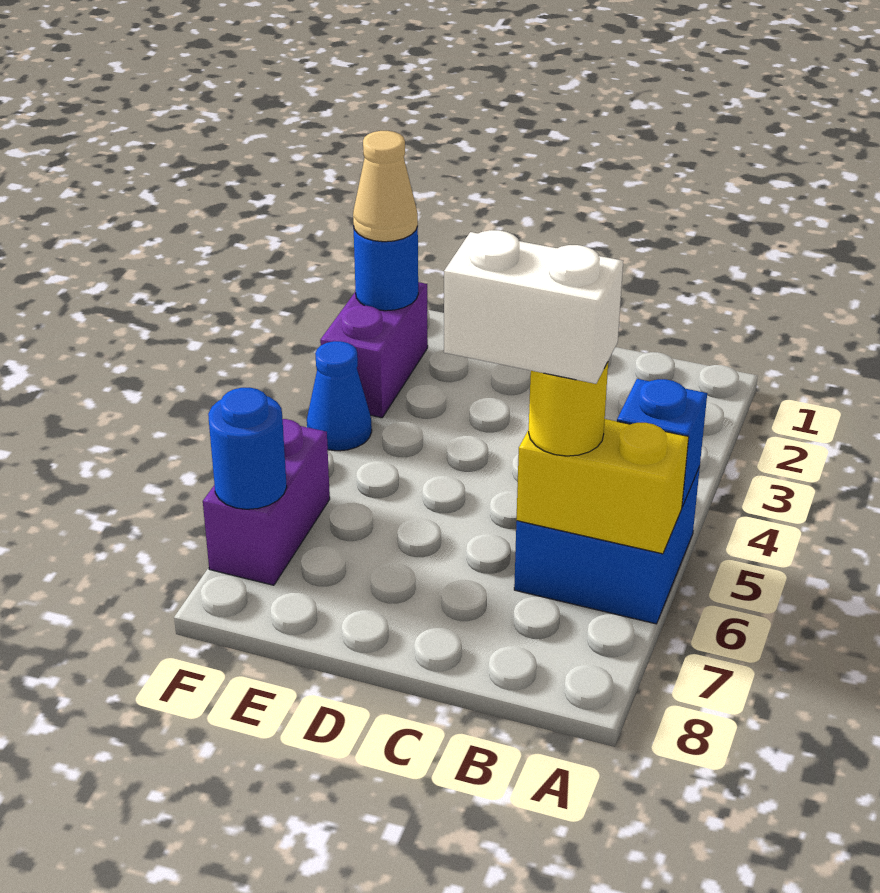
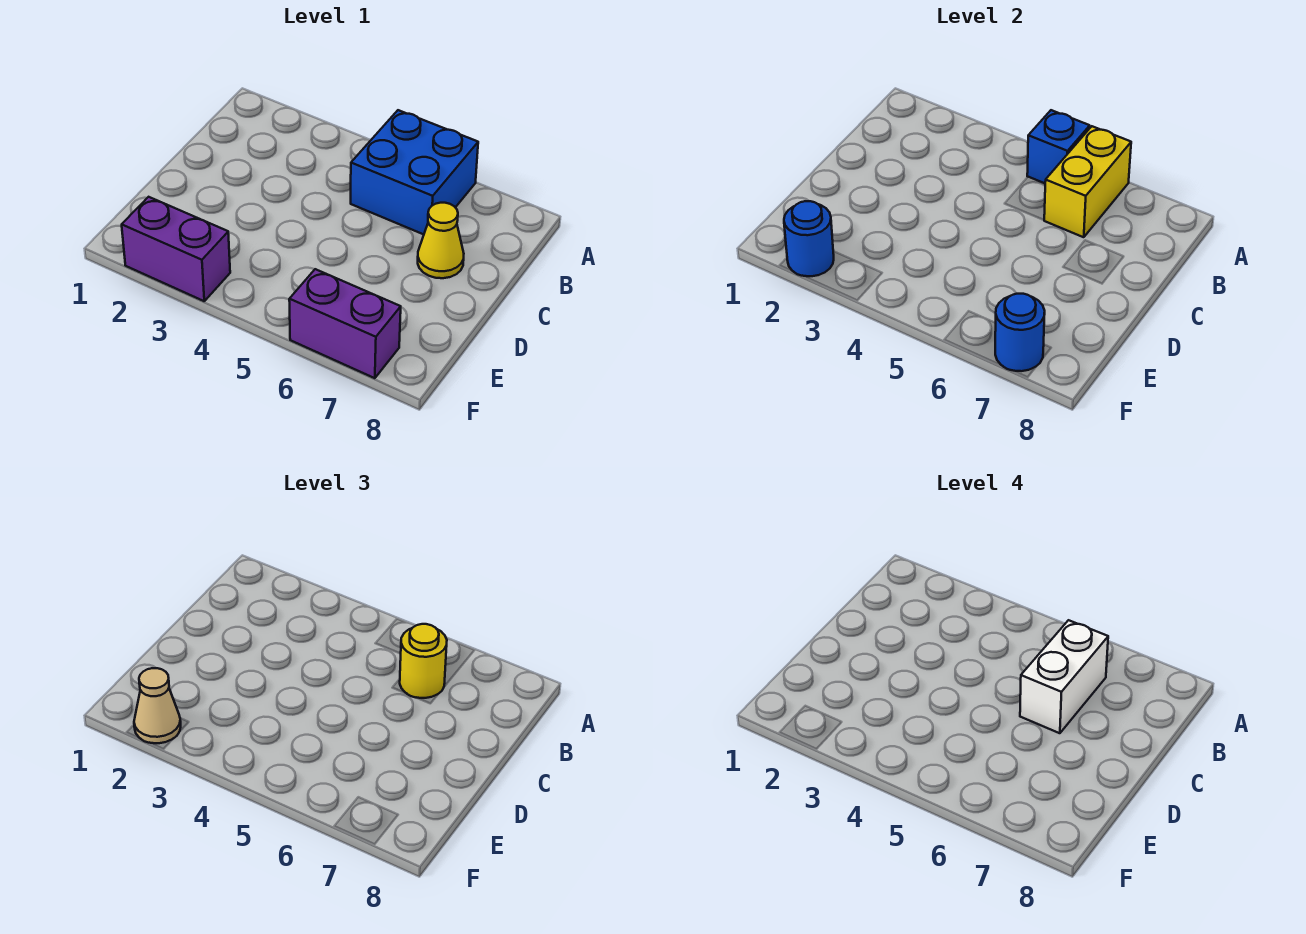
none -> yellow 1x1 cone [418,203,464,278]
blue 1x1 cone [307,341,372,451] -> none

